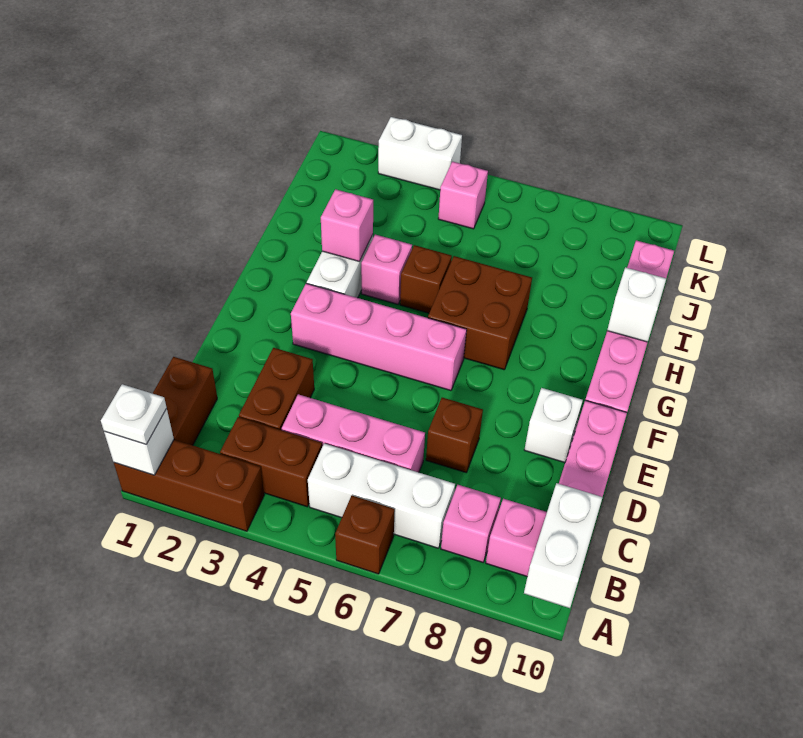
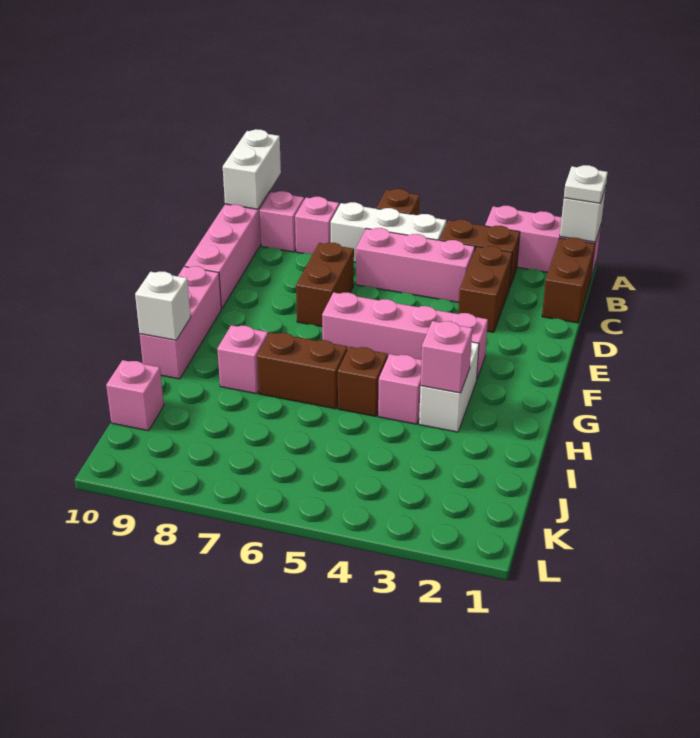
brown 1x3 brick [114,440,264,531] -> pink 1x3 brick [485,206,601,277]
brown 1x1 brick [426,398,483,473] -> brown 1x2 brick [296,243,354,327]
white 1x1 brick [524,388,583,463] -> none
brown 2x2 brick [428,256,532,370] -> brown 1x2 brick [257,332,347,409]
pink 1x1 brick [438,162,488,229] -> pink 1x1 brick moved to [217,325,268,394]
white 1x2 brick [378,117,462,190] -> none

